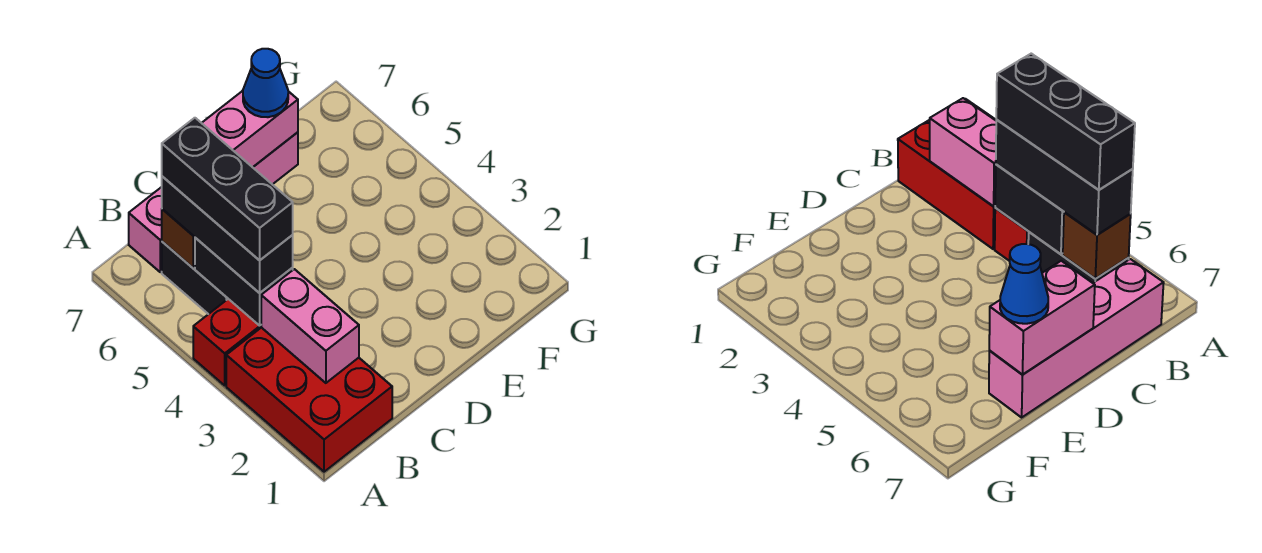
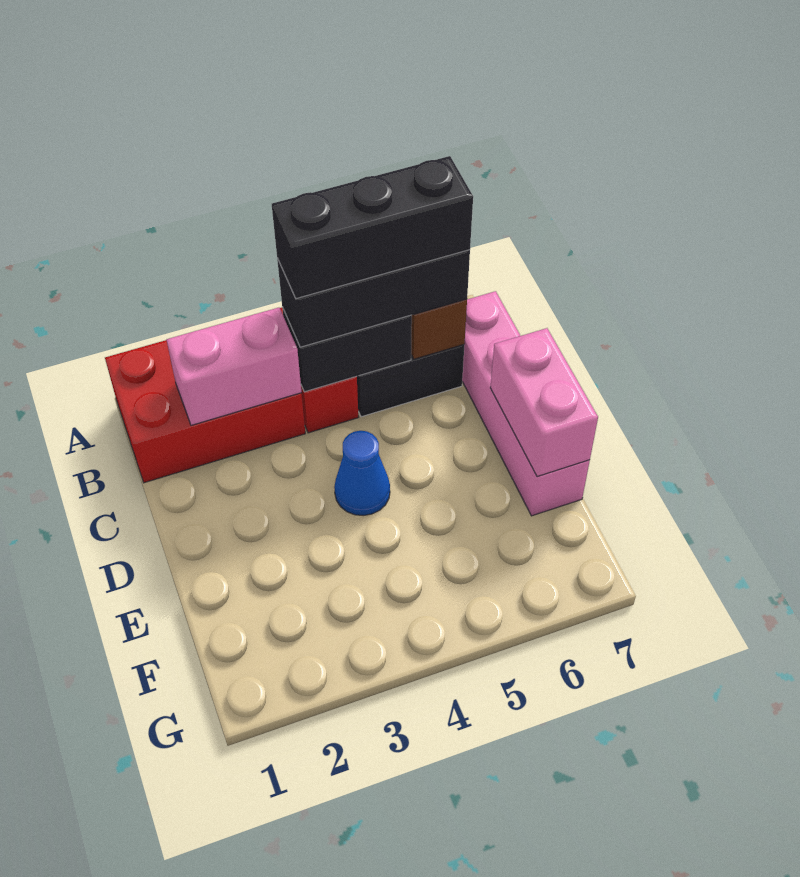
blue 1x1 cone [243,49,288,117] -> blue 1x1 cone moved to [334,431,390,516]

